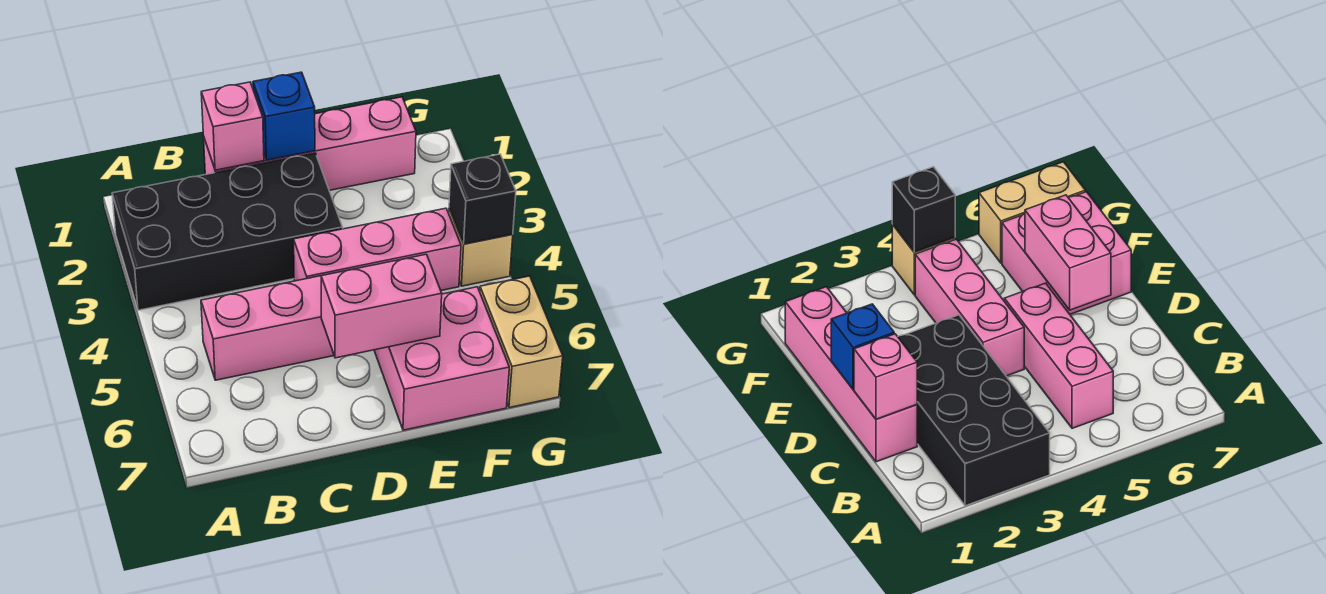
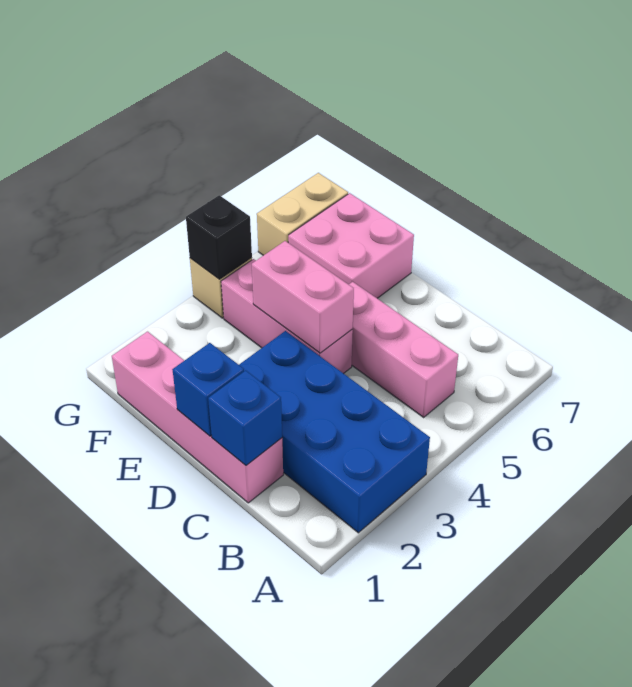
black 2x4 brick [112,153,343,310] -> blue 2x4 brick [239,331,430,533]
pink 1x1 brick [201,82,264,170] -> blue 1x1 brick [208,370,282,465]
pink 1x2 brick [321,254,442,358] -> pink 1x2 brick moved to [252,241,354,353]

